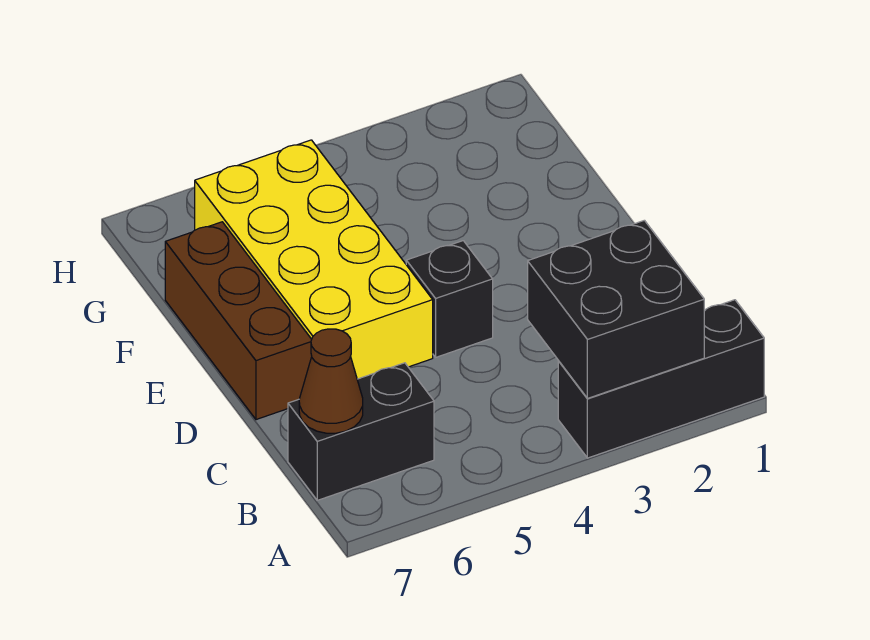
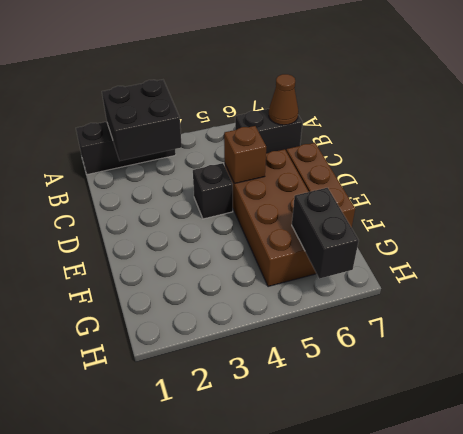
yellow 2x4 brick [195,140,433,379] -> brown 2x4 brick [225,149,316,287]
none -> brown 1x1 brick [224,126,266,184]
none -> black 1x2 brick [292,188,359,279]

